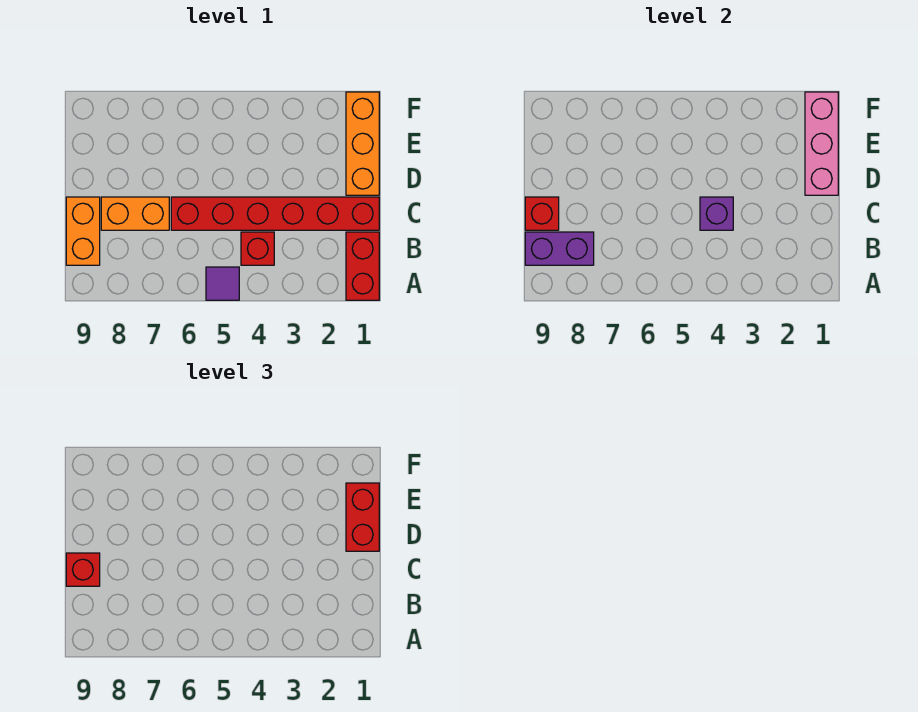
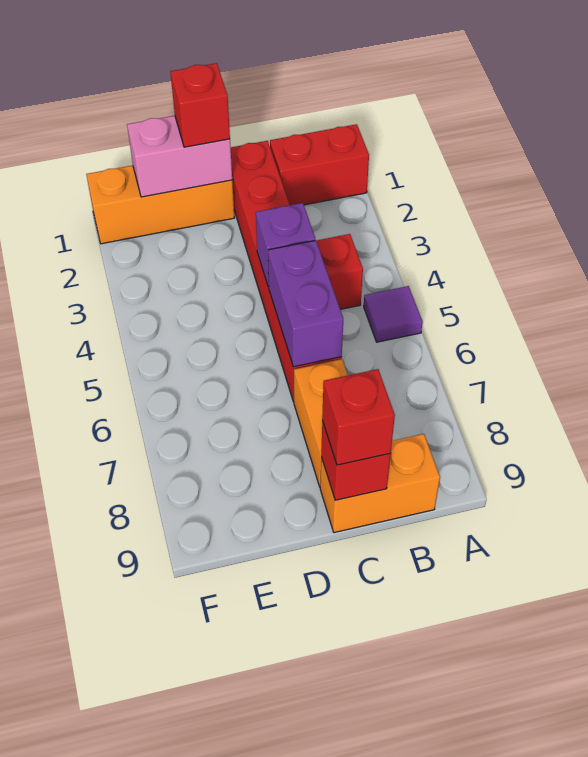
purple 1x2 brick [525,232,594,265] -> purple 1x2 brick moved to [268,240,343,367]
pink 1x3 brick [805,92,838,195] -> pink 1x2 brick [127,116,232,197]
red 1x2 brick [346,483,379,551] -> red 1x1 brick [170,63,230,147]

